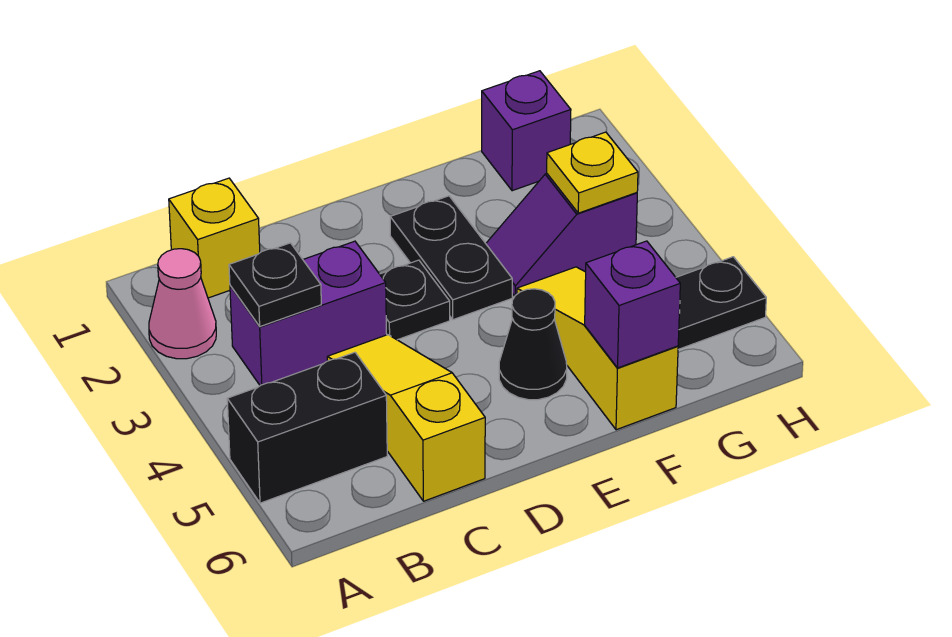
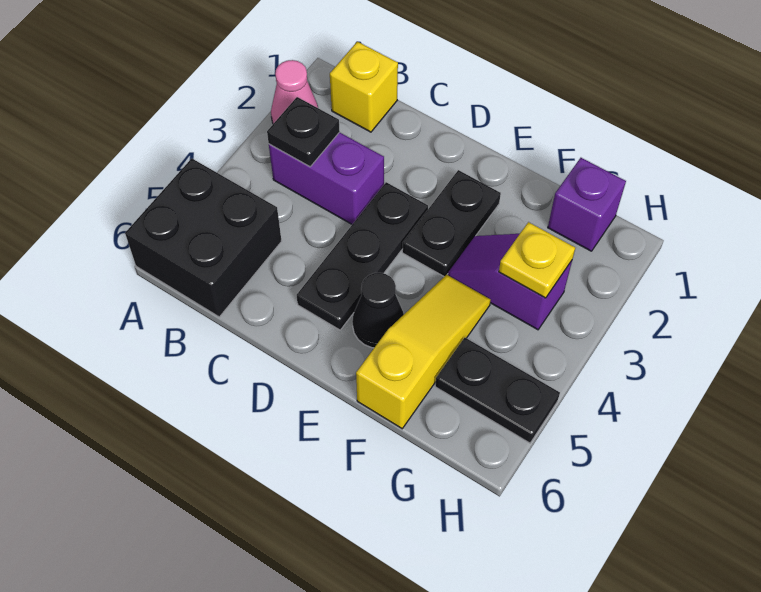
black 1x2 brick [227,352,387,503] -> black 2x2 brick [125,158,281,317]
yellow 1x3 slope [327,335,485,501] -> none
black 1x1 plate [380,260,450,340] -> black 1x3 plate [297,182,428,330]
purple 1x1 brick [585,241,680,368] -> none

